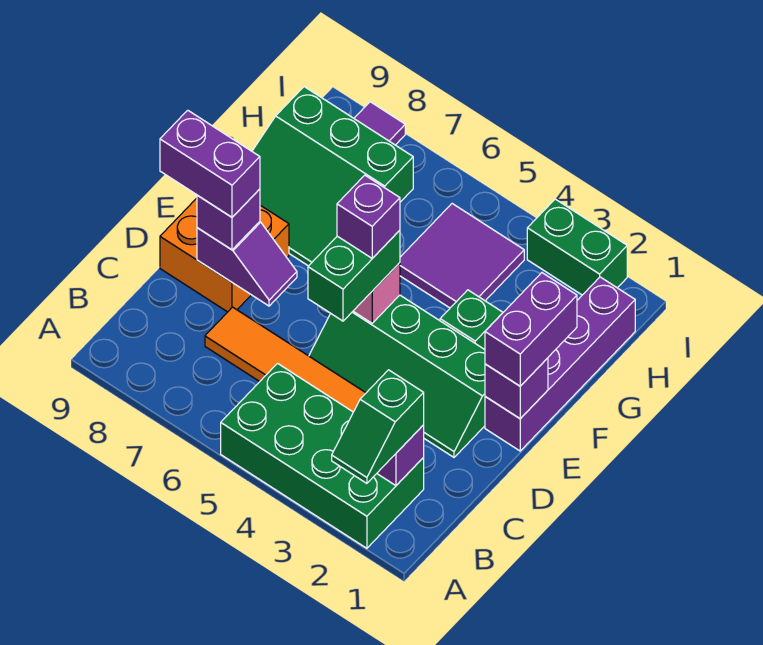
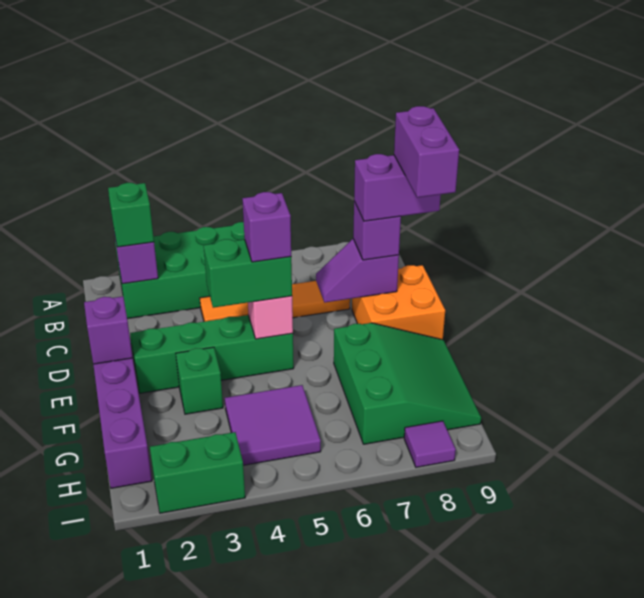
green 1x2 brick [308,230,400,321] -> green 1x2 brick turned to [204,239,292,308]
purple 1x2 brick [485,273,577,386] -> purple 1x2 brick moved to [394,106,459,198]
green 3x3 slope [252,87,413,266] -> green 3x3 slope turned to [334,323,481,444]

